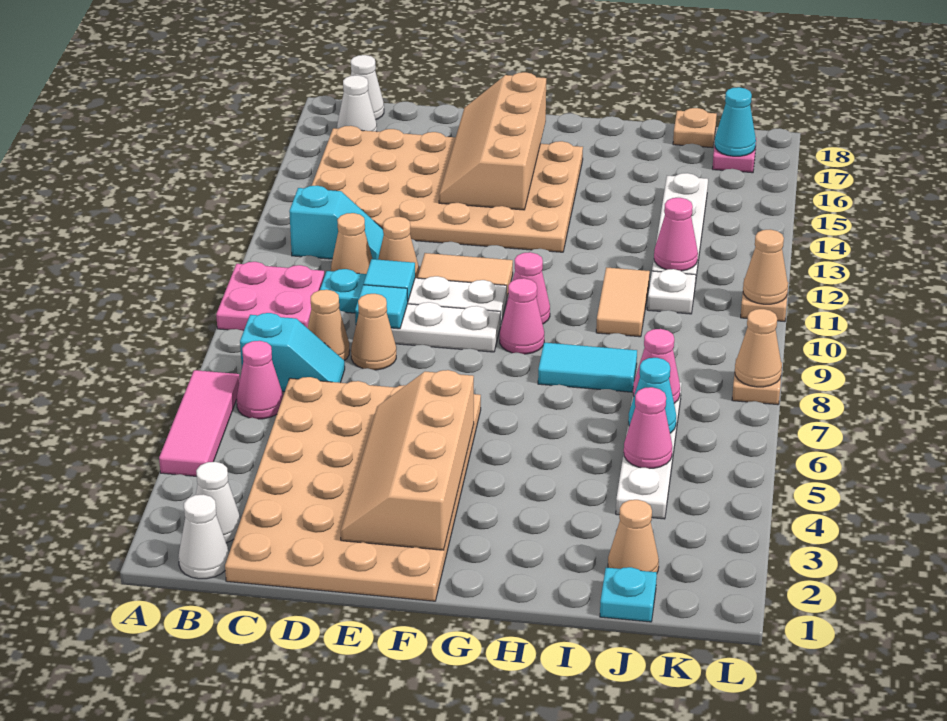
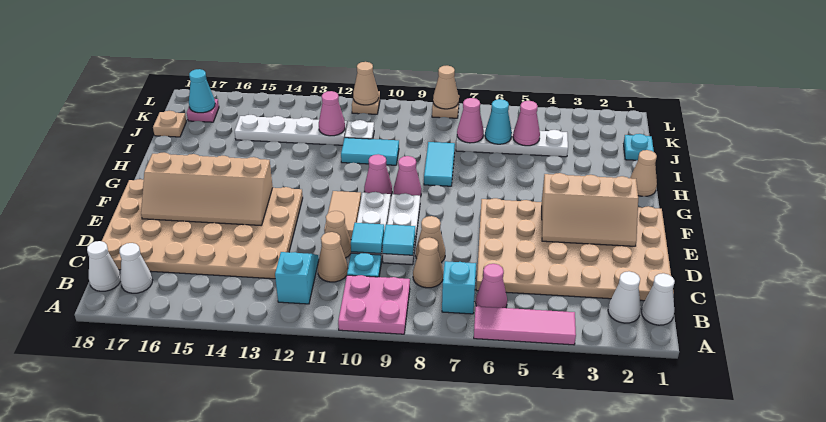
tan 4x6 plate [312,126,583,252] -> tan 4x6 plate turned to [102,179,303,279]
tan 2x4 slope [341,370,474,550] -> tan 2x3 slope [542,173,638,246]
tan 1x2 tile [596,267,650,337] -> cyan 1x2 tile [341,138,399,165]
tan 1x1 cone [608,500,659,572] -> tan 1x1 cone moved to [630,150,657,196]

